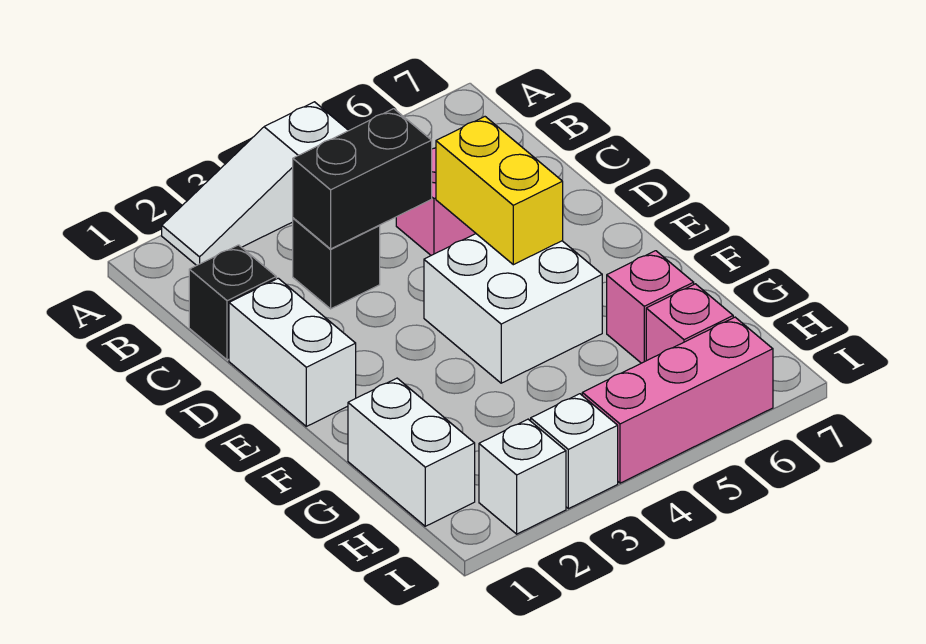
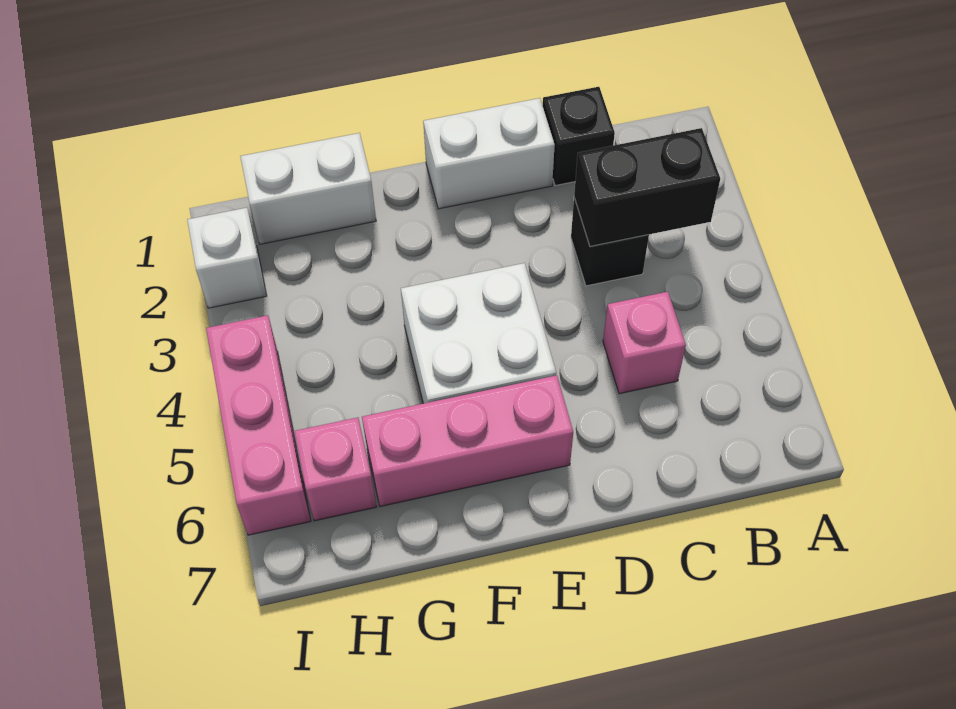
white 1x3 slope [162,102,349,265] -> none
black 1x2 brick [293,109,432,249] -> black 1x2 brick turned to [574,128,720,246]
yellow 1x2 brick [436,117,563,265] -> none
pink 1x1 brick [607,251,694,363] -> pink 1x3 brick [362,375,573,506]
white 1x1 brick [531,394,618,509] -> none

